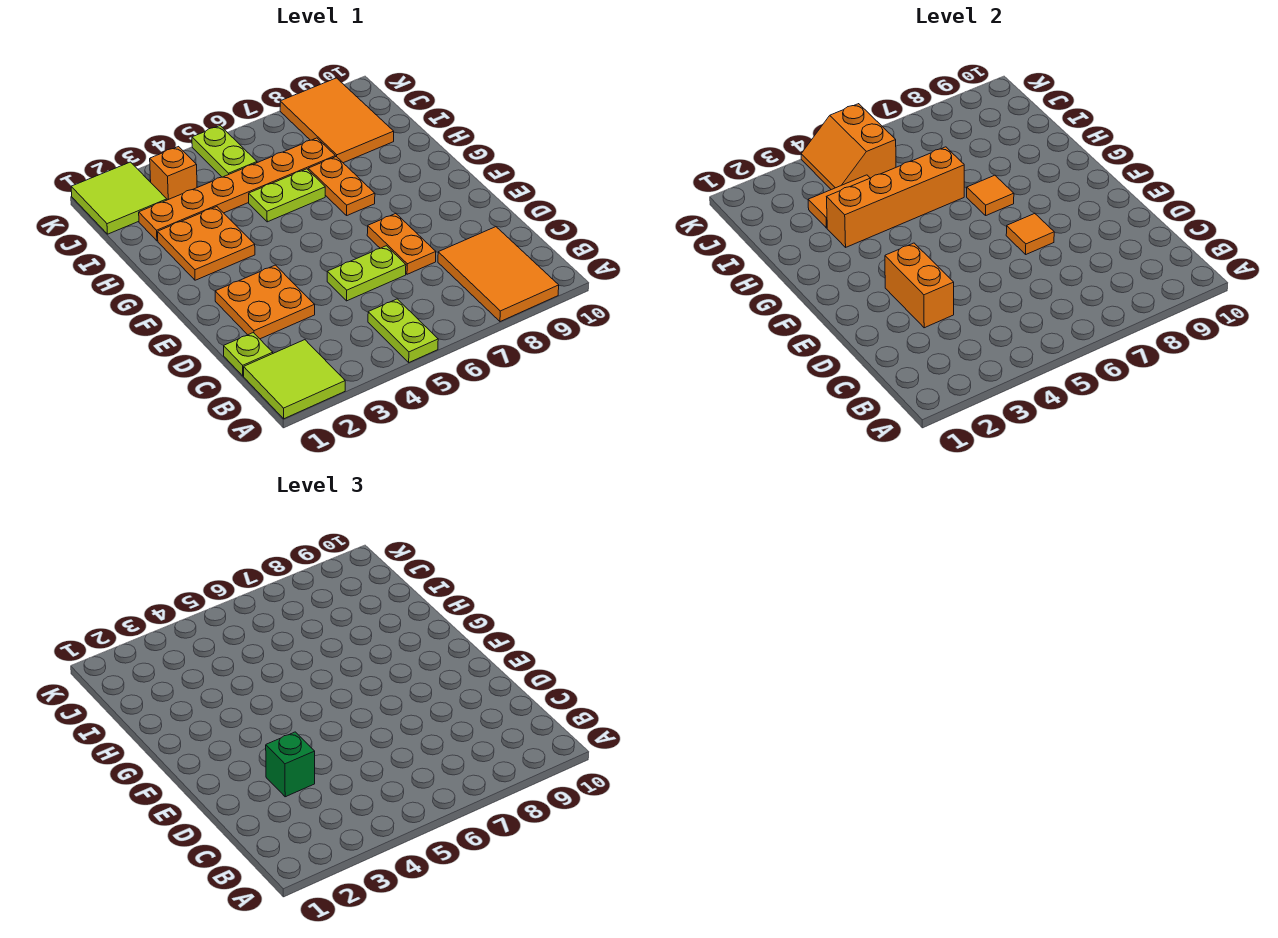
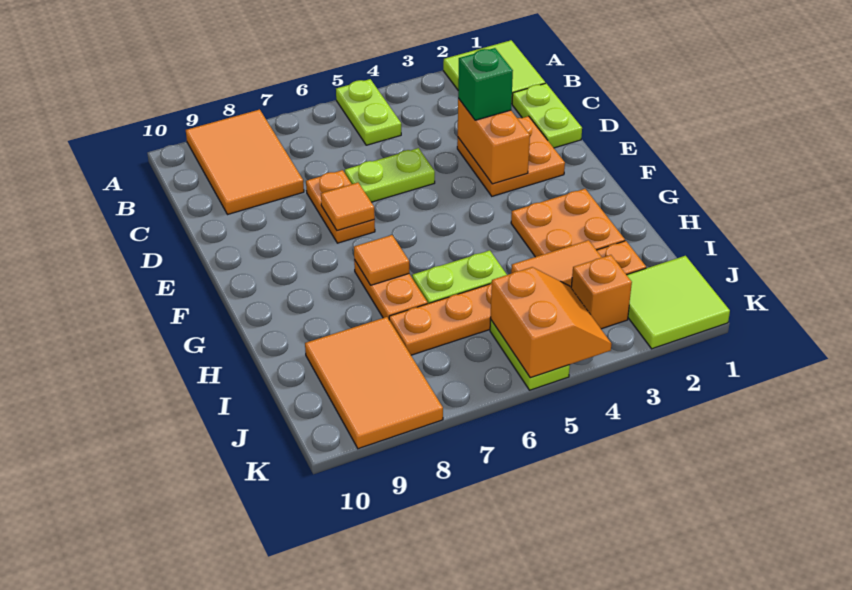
lime 1x1 plate [224,333,273,376] -> lime 1x2 plate [512,83,582,148]
orange 1x4 brick [827,147,964,247] -> none

